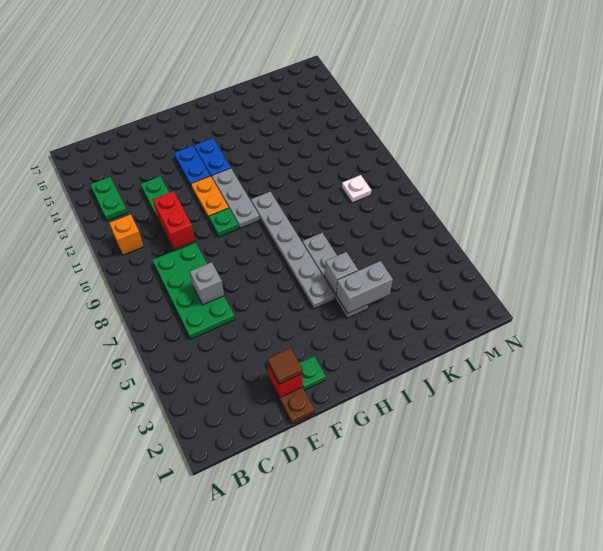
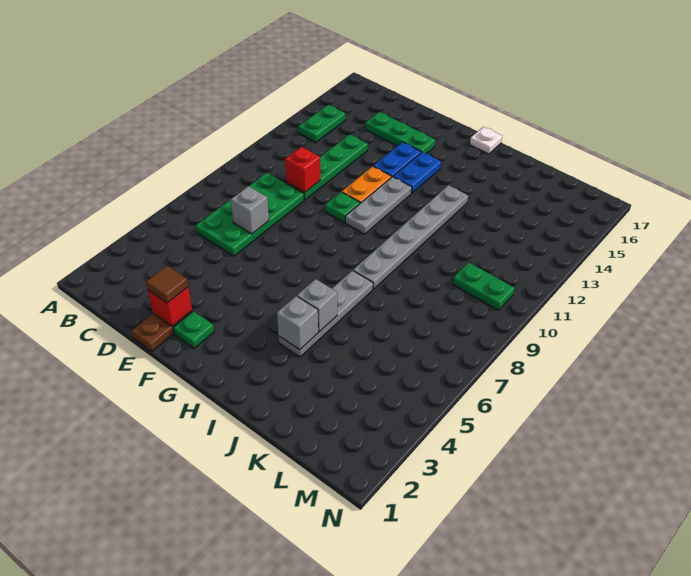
orange 1x1 brick [110,214,144,255] -> none
red 1x2 brick [153,191,195,250] -> red 1x1 brick [285,147,320,193]
none -> green 1x3 plate [365,112,435,154]
grey 1x6 plate [251,192,335,309] -> grey 1x6 plate moved to [353,185,468,289]
grey 1x2 brick [336,261,393,313] -> grey 1x1 brick [277,296,318,350]
white 1x1 plate [342,175,371,203] -> white 1x1 plate moved to [470,127,502,154]
none -> green 1x2 plate [453,263,514,310]

